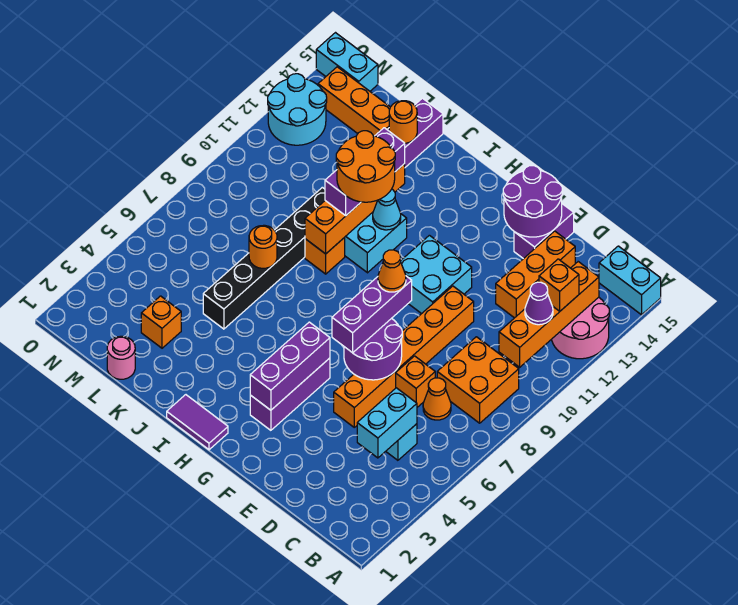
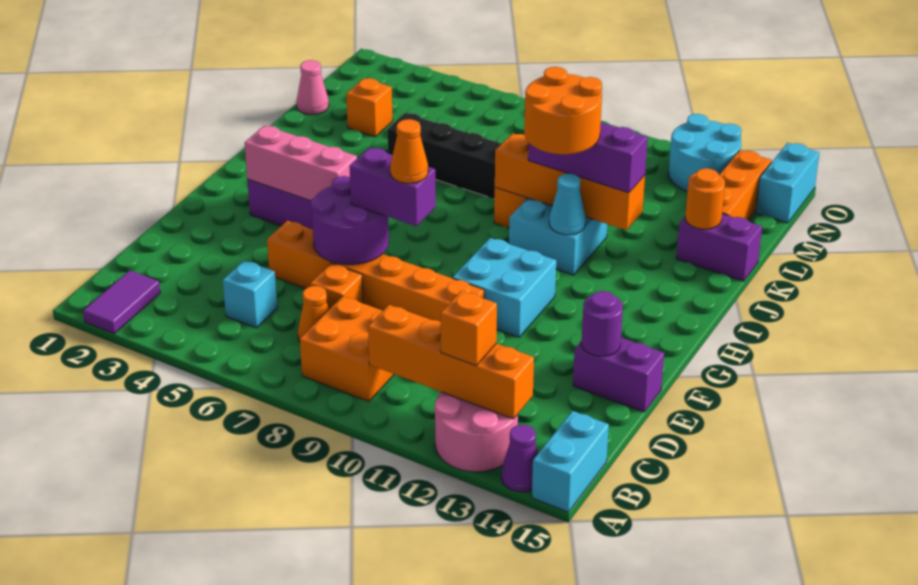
purple 1x1 cone [525,282,553,325] -> purple 1x1 cone moved to [501,425,538,492]
cyan 1x2 brick [357,388,417,458] -> none
orange 1x3 brick [496,231,575,318] -> none
purple 2x2 round brick [503,166,562,237] -> purple 1x1 round brick [582,291,623,356]
purple 1x3 brick [332,276,412,353] -> purple 1x2 brick [350,148,436,226]
purple 1x3 brick [250,322,330,410] -> pink 1x3 brick [244,125,357,201]
purple 1x2 tile [167,395,228,450] -> purple 1x2 tile moved to [83,270,160,334]
orange 1x1 round brick [249,225,277,268] -> none
pink 1x1 round brick [107,336,135,379] -> pink 1x1 cone [296,60,329,115]

